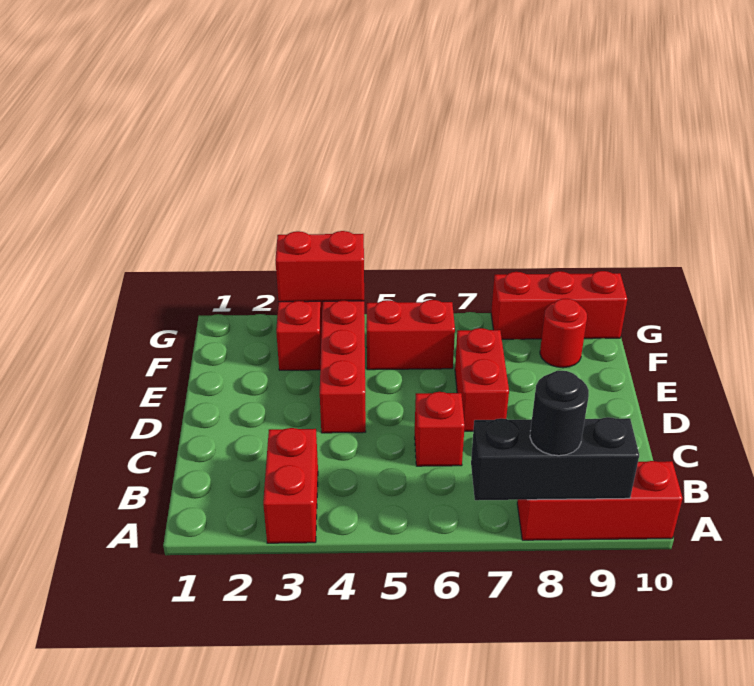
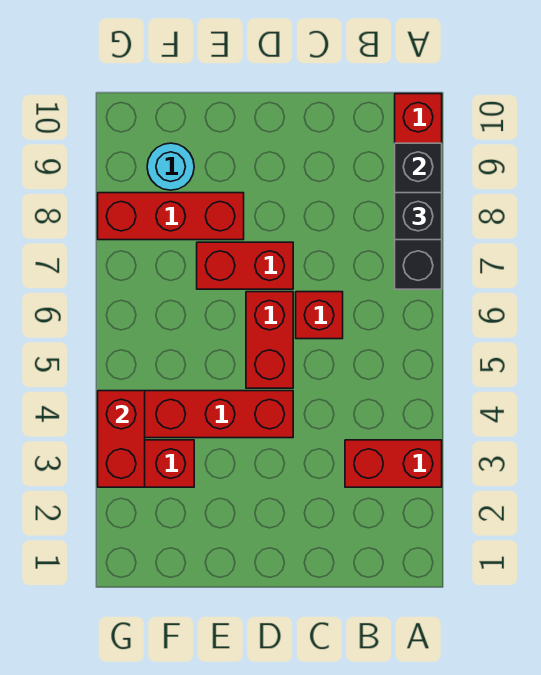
black 1x1 round brick [530,371,589,456] -> black 1x1 brick [395,193,442,240]
red 1x2 brick [366,300,455,370] -> red 1x2 brick moved to [246,292,293,388]
red 1x1 round brick [540,299,587,368] -> cyan 1x1 round brick [147,143,194,190]
red 1x3 brick [491,271,627,339] -> red 1x3 brick turned to [98,193,244,240]

